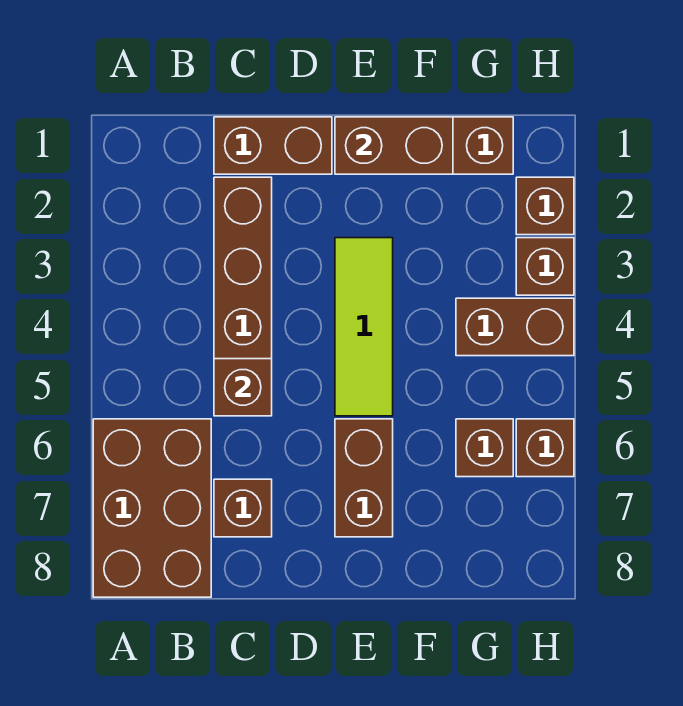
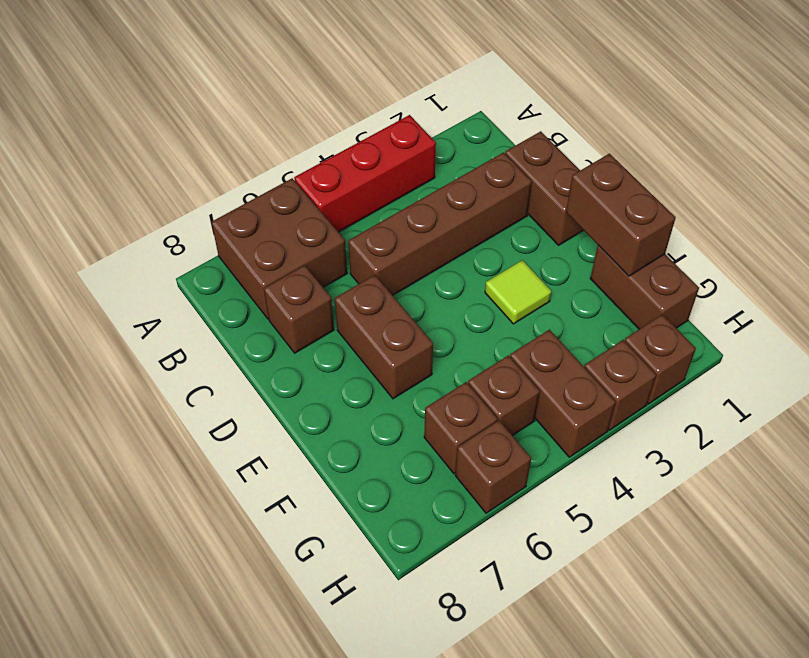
none -> red 1x3 brick [294,115,436,232]
brown 2x3 brick [93,419,211,597] -> brown 2x2 brick [211,178,347,319]
brown 1x1 brick [214,359,272,416] -> brown 1x1 brick moved to [468,355,540,436]
lime 1x3 tile [335,238,393,416] -> lime 1x1 tile [485,260,551,324]
brown 1x2 brick [335,419,393,537] -> brown 1x2 brick turned to [335,275,433,399]

